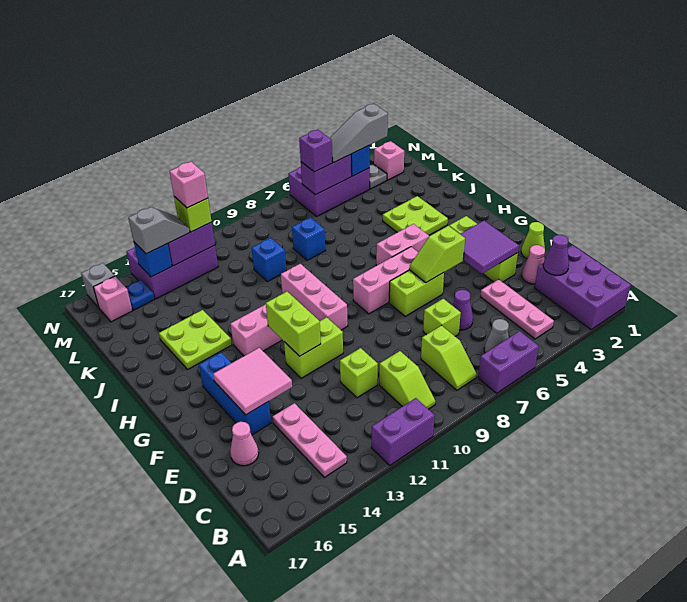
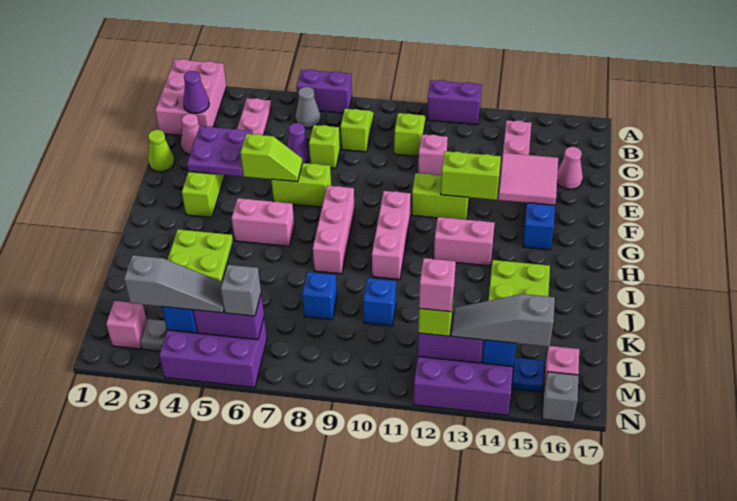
purple 2x3 brick [535,245,631,329] -> pink 2x3 brick [155,59,227,136]
lime 1x1 brick [340,348,378,398] -> pink 1x1 brick [418,134,448,175]
purple 2x2 tile [460,221,519,274] -> purple 2x2 plate [187,126,253,176]
lime 1x2 brick [266,292,321,356] -> lime 1x2 brick turned to [441,151,501,200]
pink 1x3 brick [353,247,418,314] -> pink 1x3 brick turned to [313,186,355,274]
purple 1x1 brick [299,129,332,172] -> grey 1x1 brick [221,265,261,316]
grey 1x2 slope [128,207,190,254] -> grey 1x3 slope [451,294,555,347]

